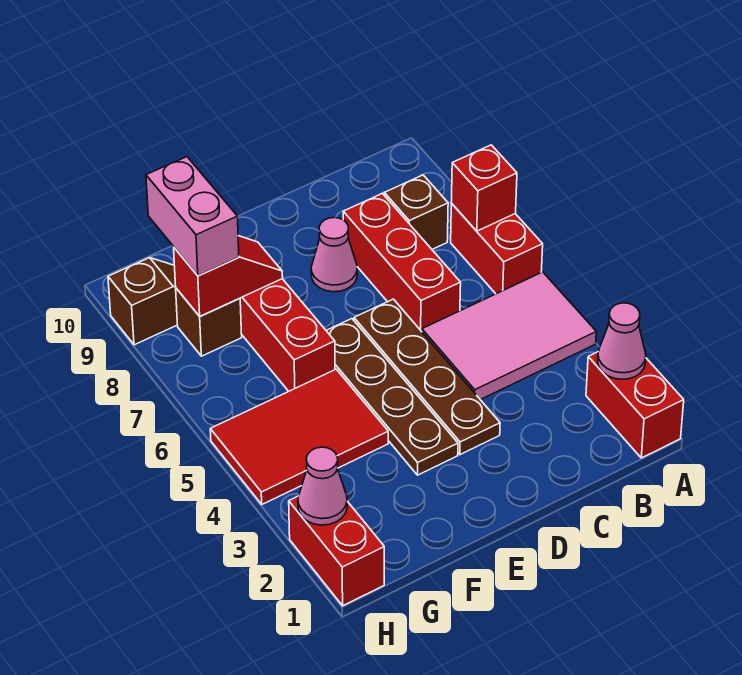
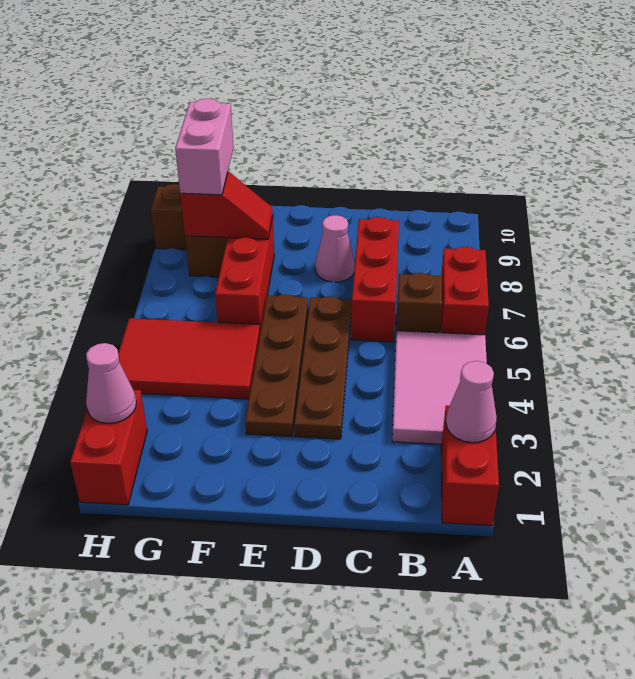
pink 2x3 tile [422,272,596,400] -> pink 2x3 tile turned to [392,331,487,444]
red 1x1 brick [451,145,517,231] -> none
brown 1x1 brick [384,175,448,249] -> brown 1x1 brick moved to [396,273,442,333]

